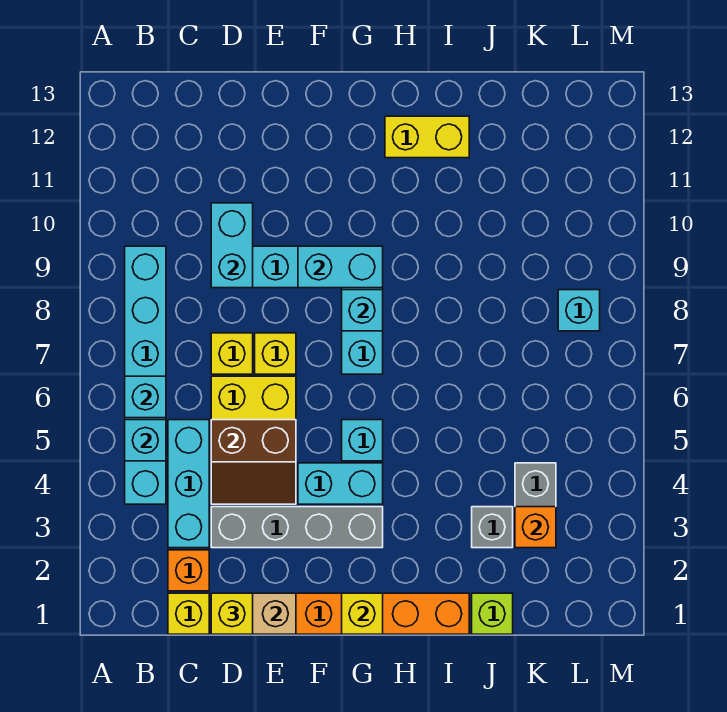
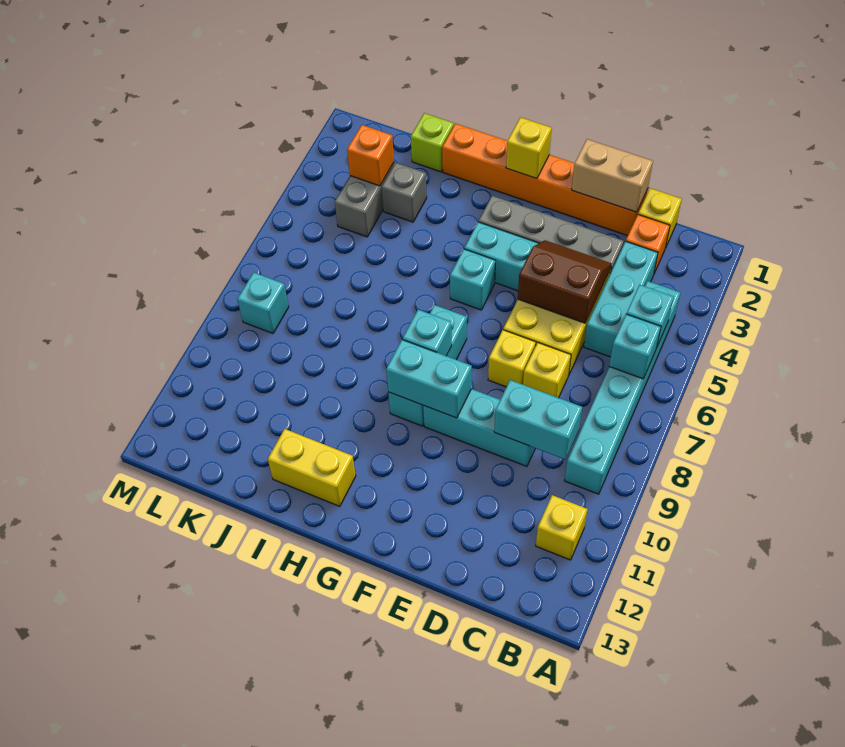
yellow 1x1 brick [211,593,253,634] -> yellow 1x1 brick moved to [536,495,588,560]
cyan 1x2 brick [211,203,253,288] -> cyan 1x2 brick turned to [494,380,582,459]

